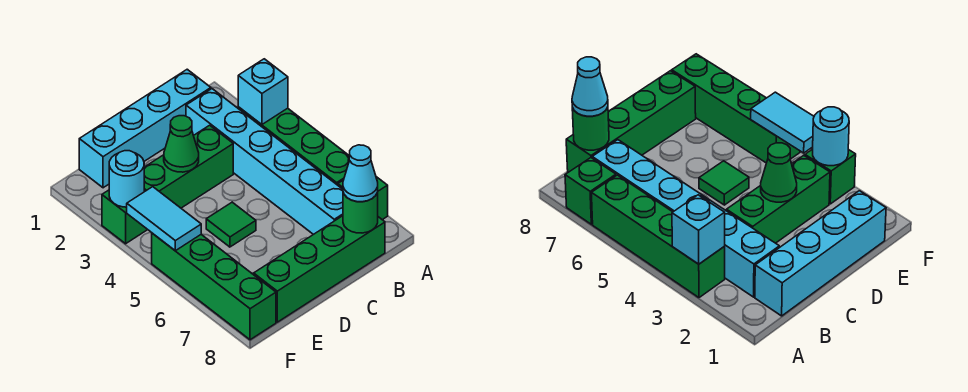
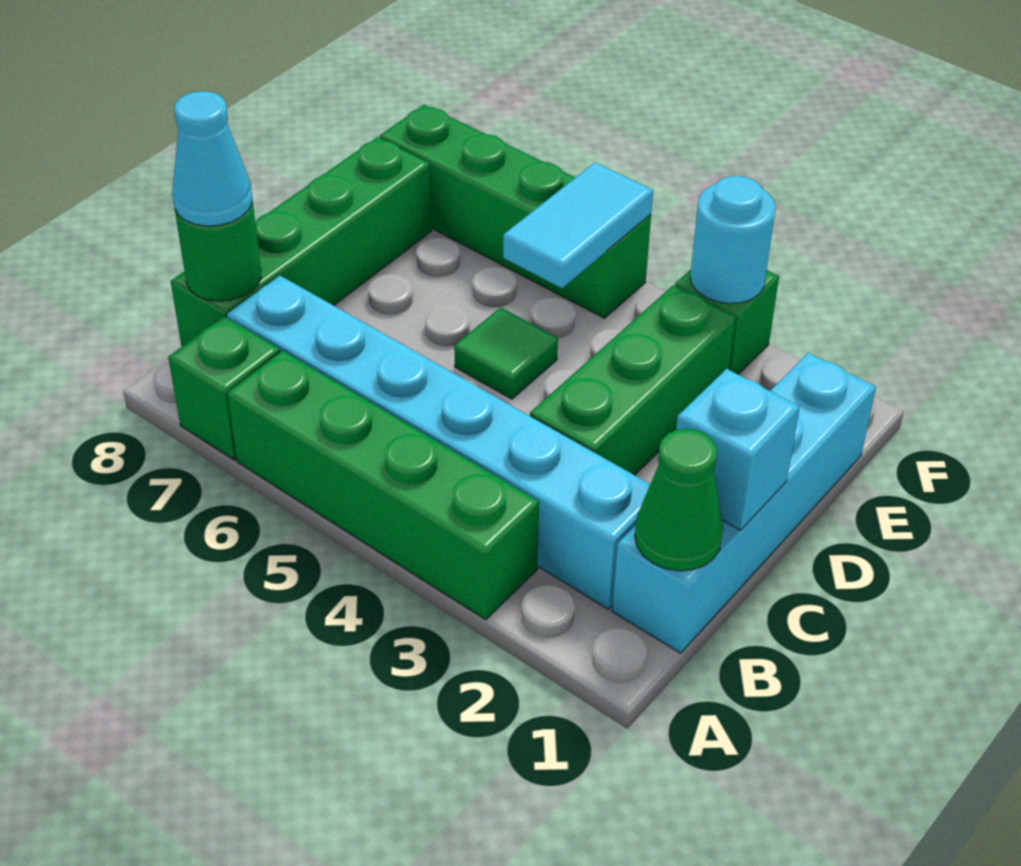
cyan 1x1 brick [238,59,288,124] -> cyan 1x1 brick moved to [676,369,800,530]
green 1x1 cone [164,116,199,172] -> green 1x1 cone moved to [635,429,723,571]
cyan 1x2 tile [127,187,201,251] -> cyan 1x2 tile turned to [503,163,653,288]

